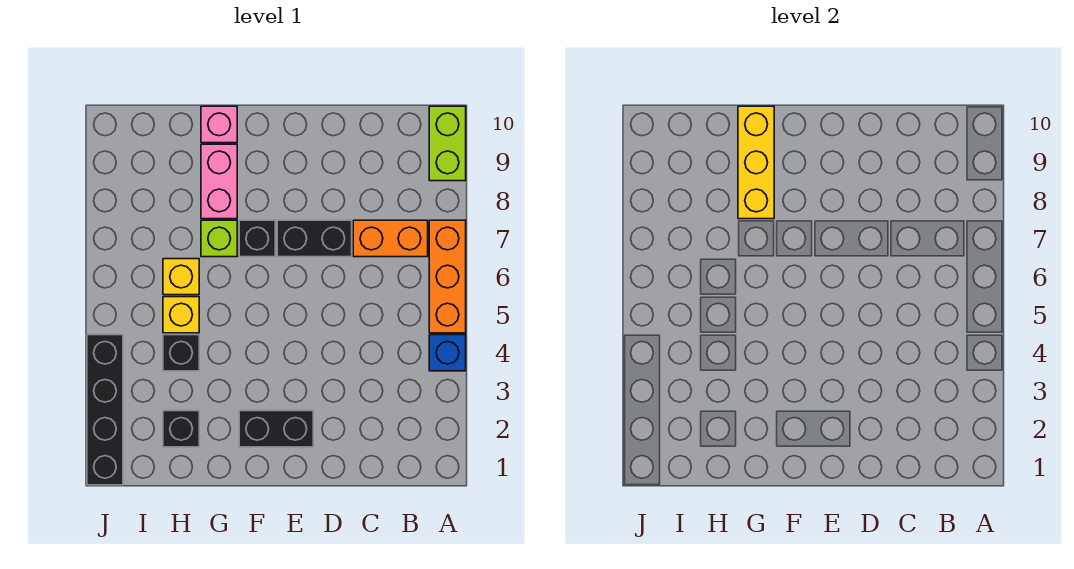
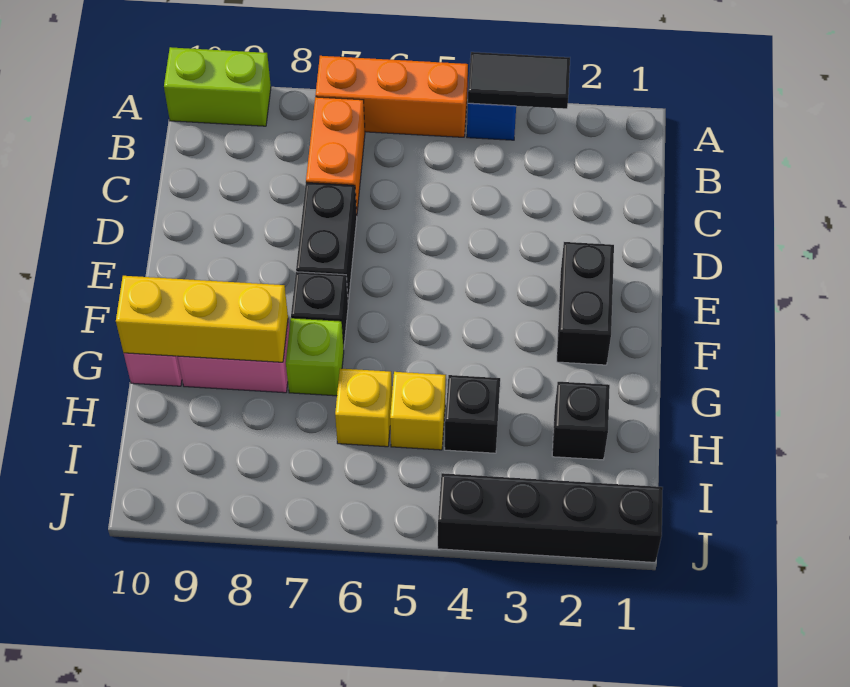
none -> black 1x2 tile [468,52,570,109]

